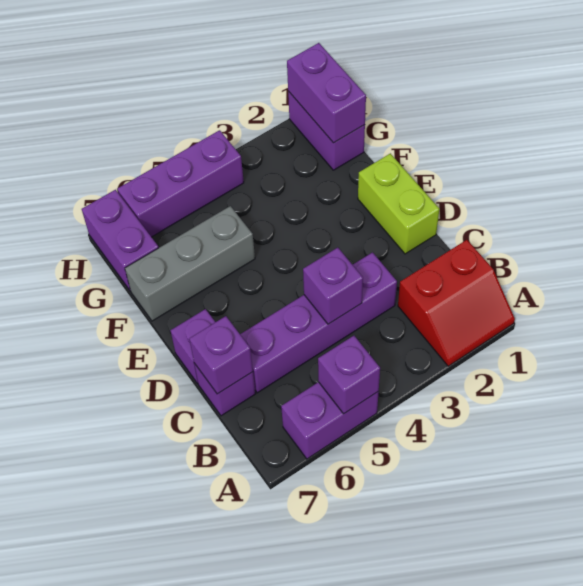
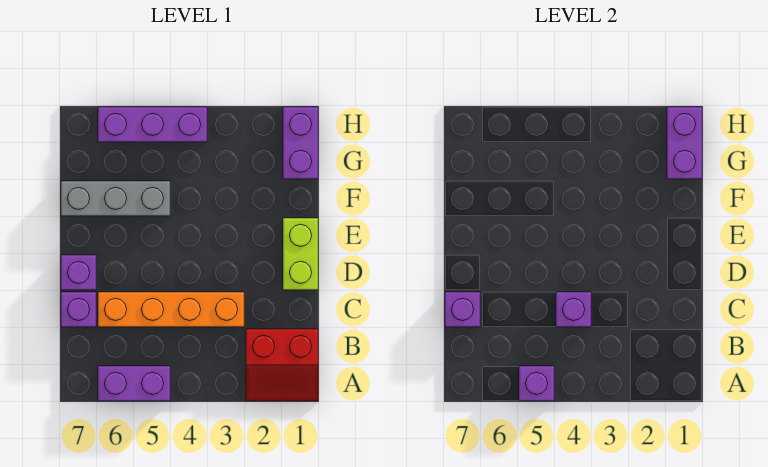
purple 1x4 brick [240,252,397,393] -> orange 1x4 brick [98,292,244,327]
purple 1x2 brick [82,190,159,291] -> none

